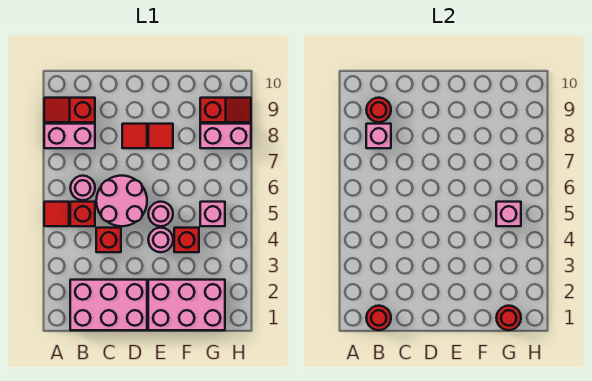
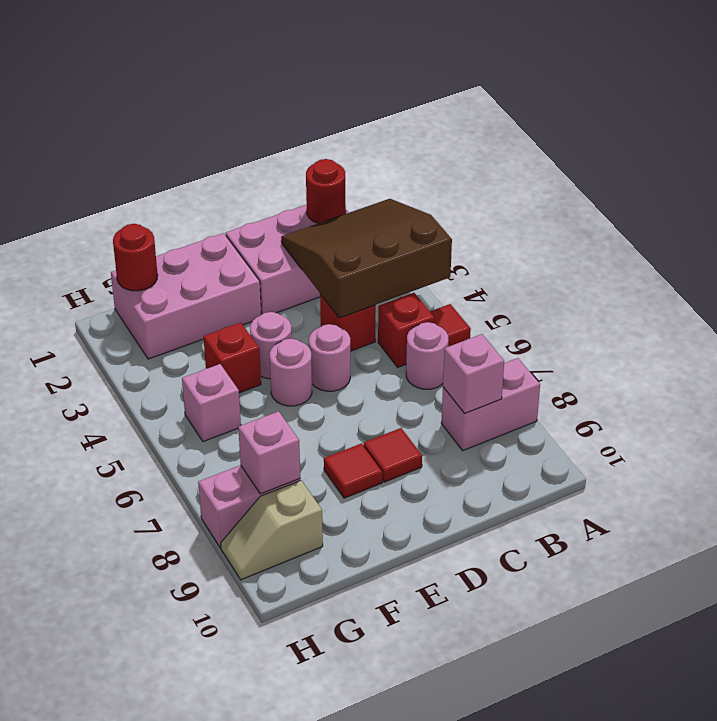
none -> brown 3x3 slope [281,199,452,318]
red 1x2 slope [44,98,95,122] -> none
red 1x1 round brick [366,98,391,122] -> none
pink 2x2 round brick [96,176,147,226] -> pink 1x1 round brick [309,324,350,391]
pink 1x1 brick [496,202,521,226] -> pink 1x1 brick moved to [238,411,300,494]
red 1x2 slope [200,98,251,122] -> tan 1x2 slope [221,480,323,580]

